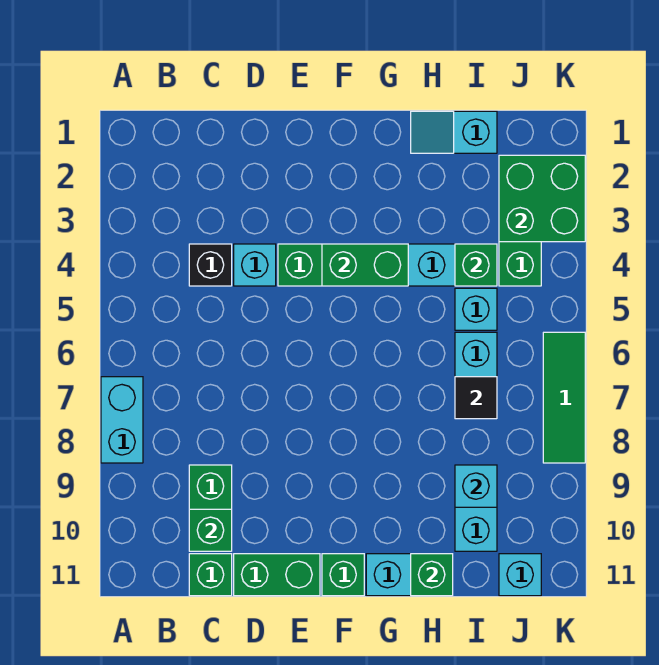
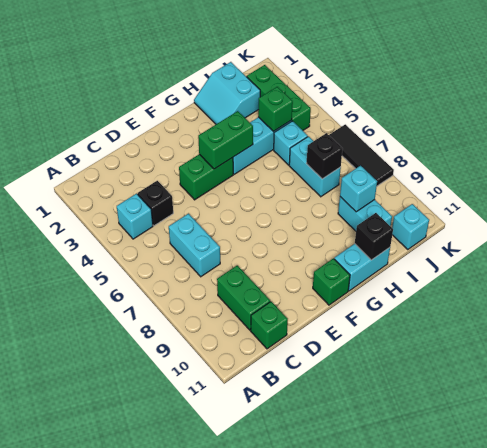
cyan 1x2 brick [101,377,143,463] -> cyan 1x2 brick moved to [169,214,220,277]
green 1x1 brick [189,509,232,551] -> none
cyan 1x1 brick [234,244,276,286] -> cyan 1x1 brick moved to [117,194,153,239]
green 1x2 brick [234,554,320,596] -> none
cyan 1x2 slope [411,111,497,153] -> cyan 2x2 slope [194,62,260,124]
green 1x1 brick [411,554,453,596] -> black 1x1 brick [355,213,393,260]
black 1x1 tile [455,377,497,419] -> black 1x1 brick [306,133,342,179]
green 2x2 brick [499,155,585,242] -> none
green 1x3 tile [543,332,585,463] -> black 1x3 tile [329,124,394,186]

